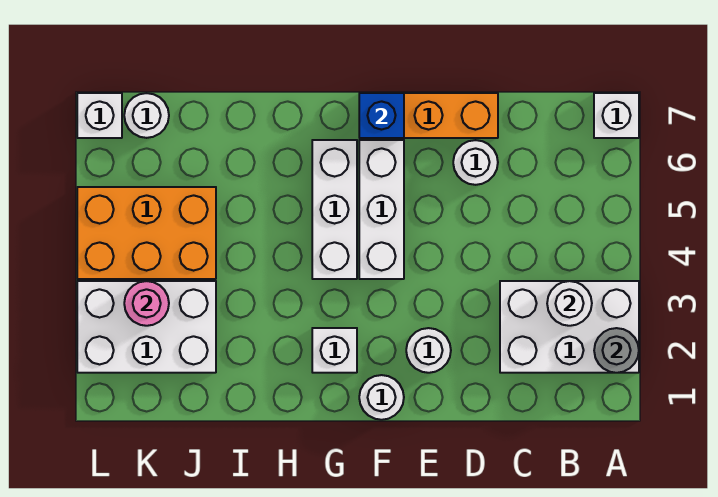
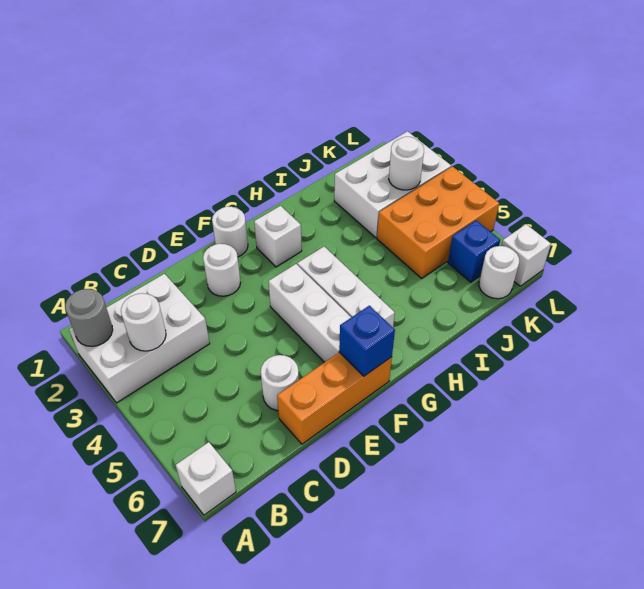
pink 1x1 round brick [124,281,169,326] -> white 1x1 round brick [389,137,424,190]
none -> blue 1x1 brick [448,220,500,282]

